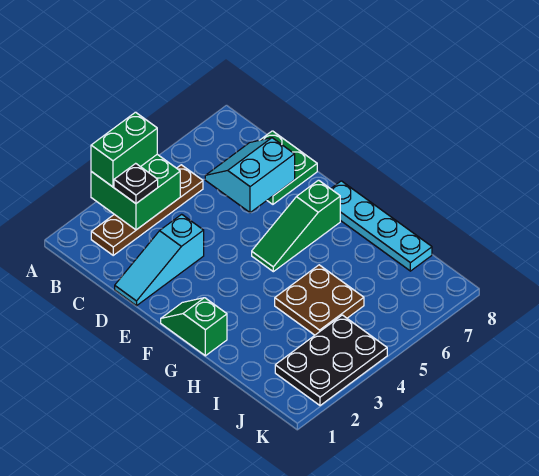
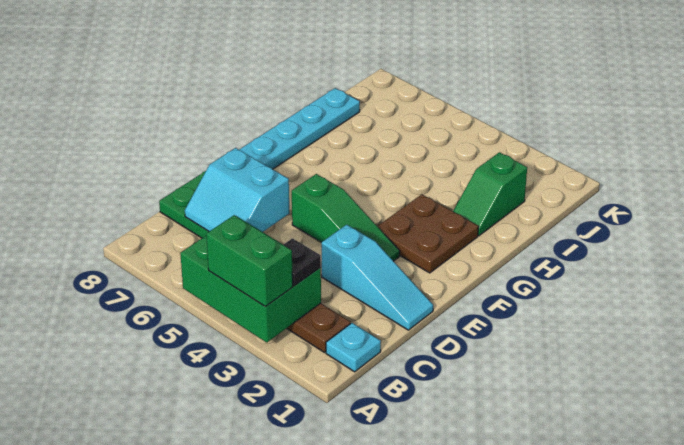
green 2x2 brick [91,154,180,230] -> green 2x3 brick [180,217,321,342]
none -> cyan 1x1 plate [326,323,381,372]
green 1x2 slope [161,298,227,356] -> green 1x2 slope moved to [453,152,527,236]
green 1x3 slope [252,180,340,272] -> green 1x3 slope moved to [292,174,400,261]
brown 2x2 plate [275,265,364,335] -> brown 2x2 plate moved to [378,194,478,273]
black 2x3 plate [275,315,387,406] -> none

